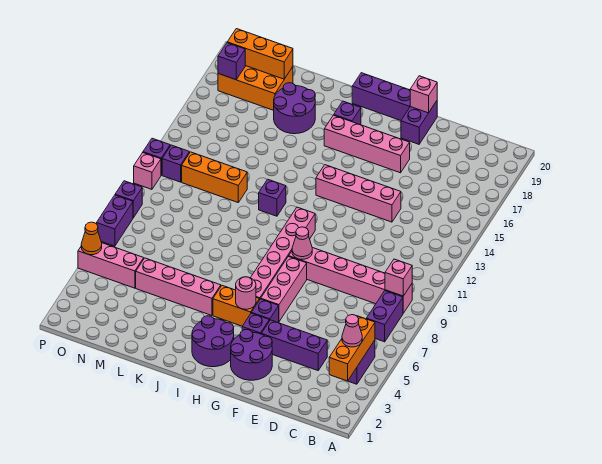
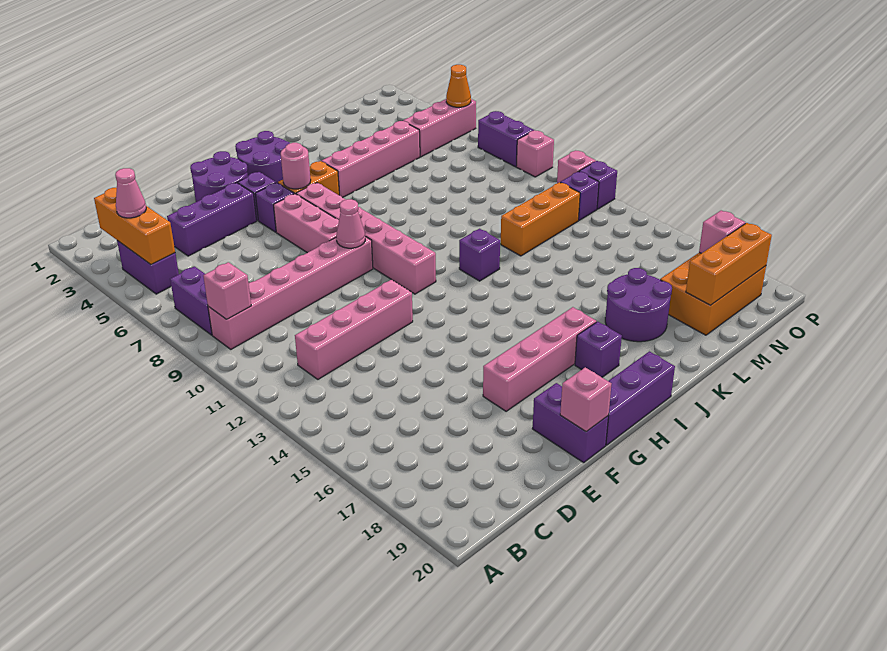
pink 1x4 brick [316,165,401,222] -> pink 1x4 brick moved to [295,280,413,379]
purple 1x1 brick [218,43,245,80] -> pink 1x1 brick [699,210,745,253]
purple 1x1 brick [115,181,142,218] -> pink 1x1 brick [516,131,554,177]

